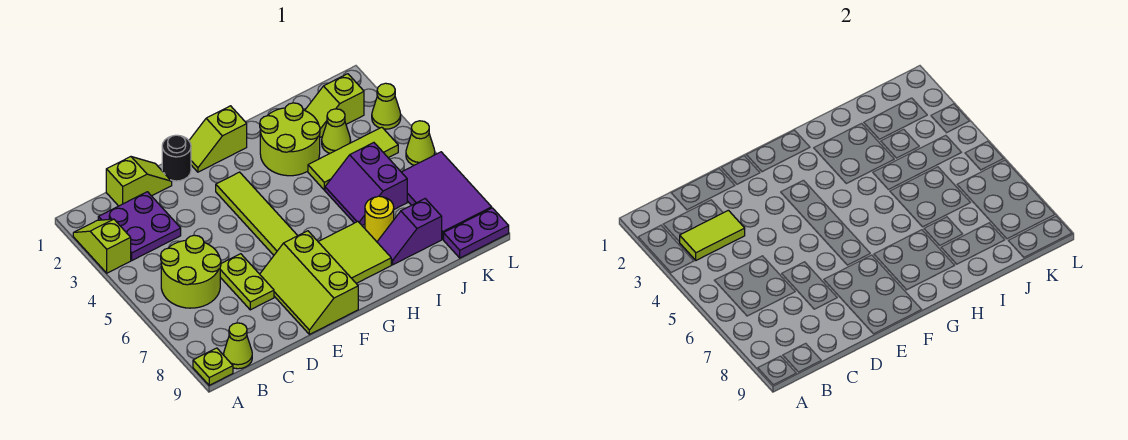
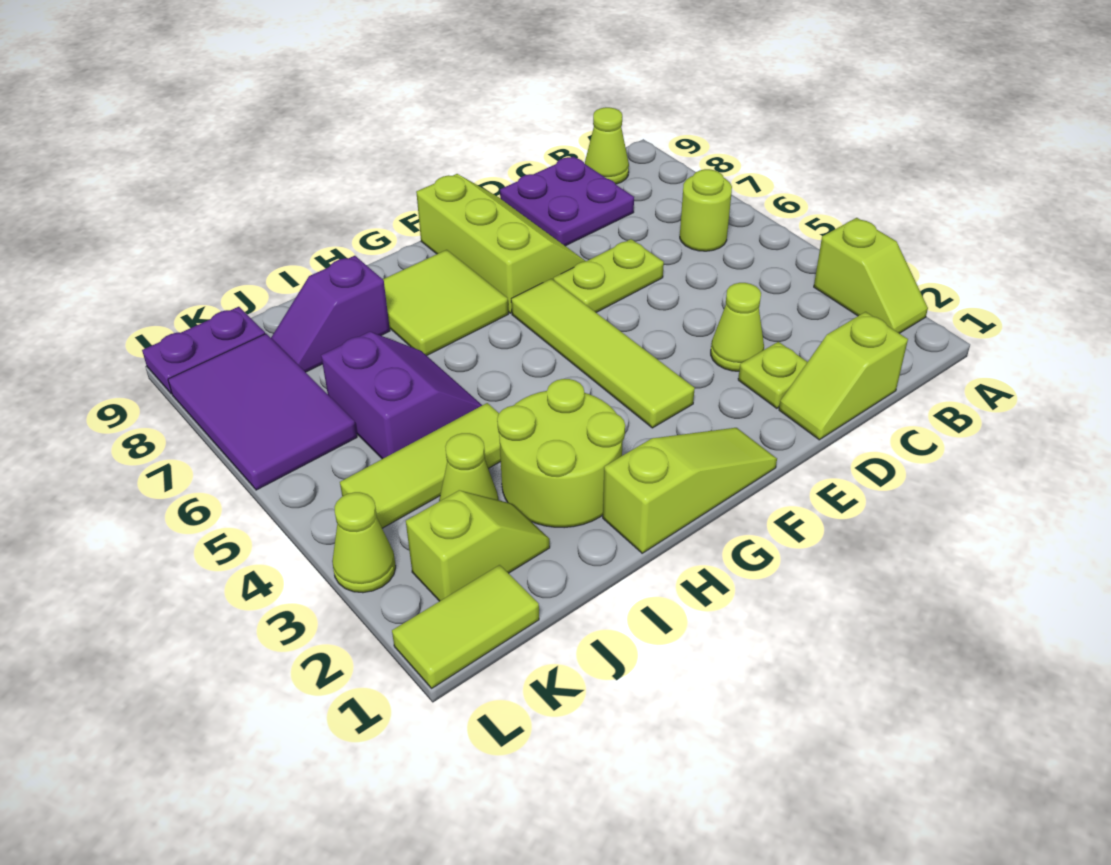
lime 1x1 plate [193,348,233,385] -> lime 1x1 plate moved to [738,342,807,408]
purple 2x2 plate [98,192,181,260] -> purple 2x2 plate moved to [500,156,634,246]
lime 1x2 tile [680,210,745,260] -> lime 1x2 tile moved to [392,565,539,688]
lime 2x2 round brick [161,235,221,308] -> lime 1x1 round brick [680,169,732,251]
lime 1x2 plate [220,254,274,310] -> lime 1x2 plate turned to [553,239,664,312]
black 1x1 round brick [162,135,191,181] -> none
lime 1x2 slope [189,106,247,172] -> lime 1x3 slope [603,428,777,553]
yellow 1x1 round brick [365,196,394,242] -> none
purple 1x2 slope [377,199,442,265] -> purple 1x2 slope turned to [271,256,390,372]
lime 1x1 cone [406,121,435,165] -> lime 1x1 cone moved to [711,283,764,371]

